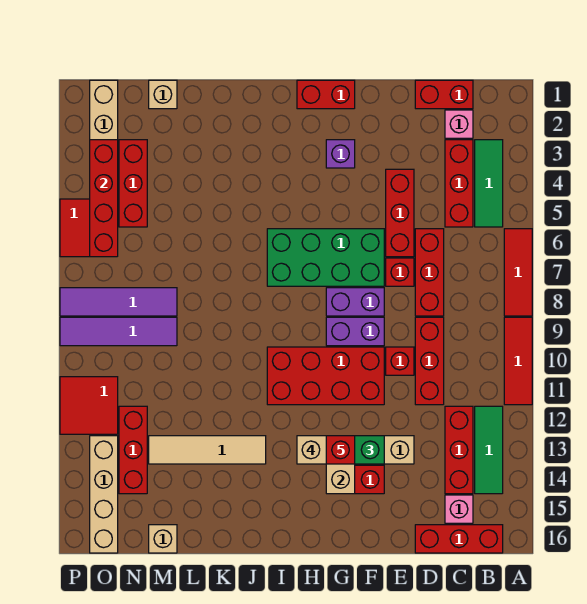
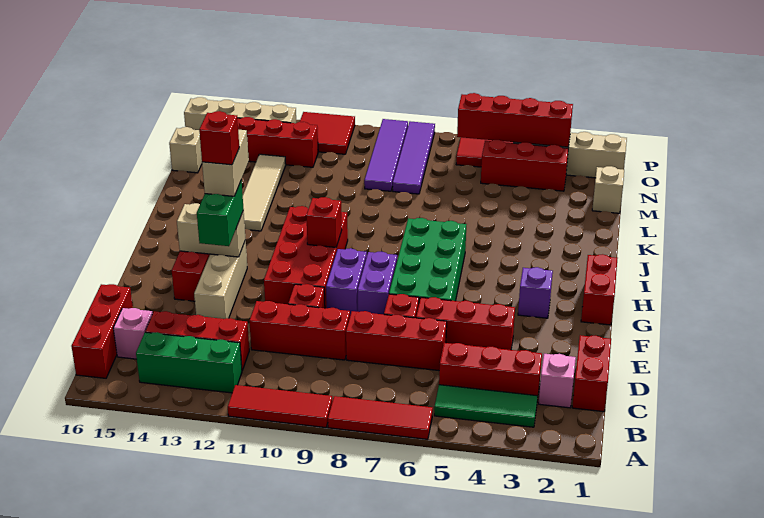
green 1x3 tile [475,406,503,494] -> green 1x3 brick [136,332,242,393]
none -> red 1x1 brick [306,197,342,247]

